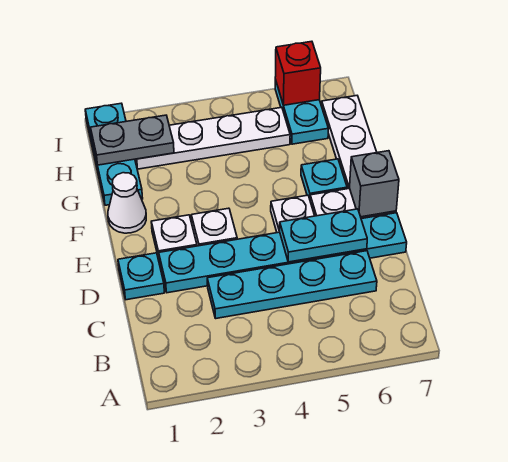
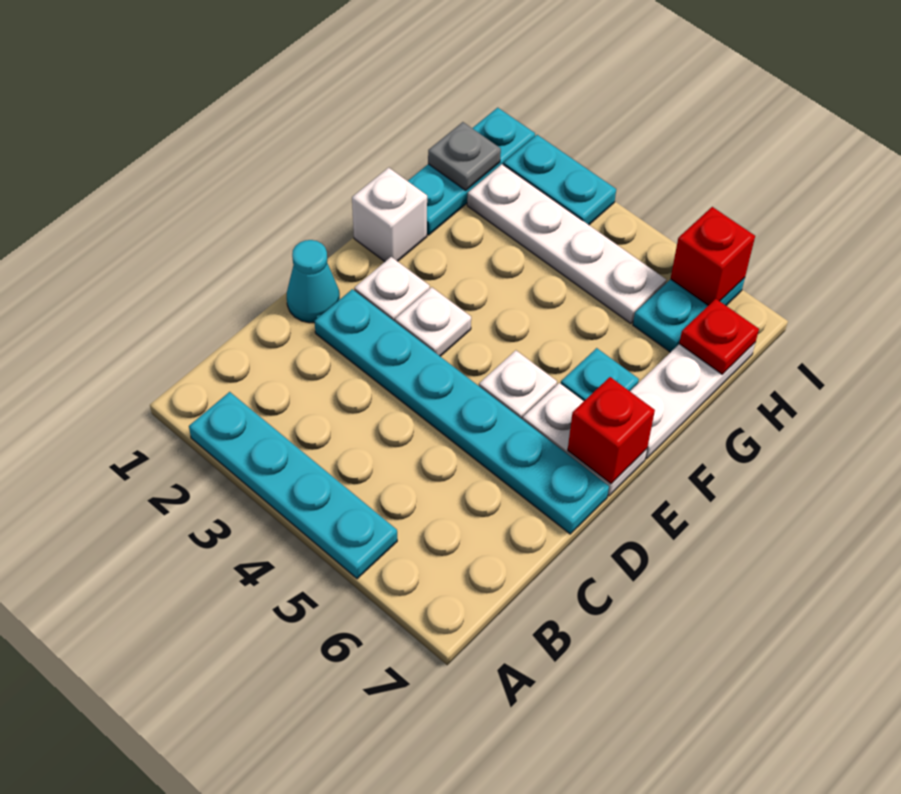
cyan 1x4 plate [207,251,377,318] -> cyan 1x4 plate moved to [189,392,397,579]
cyan 1x1 plate [118,253,164,300] -> cyan 1x1 cone [287,240,340,323]
cyan 1x2 plate [280,209,367,262] -> cyan 1x2 plate moved to [504,135,616,225]
grey 1x1 brick [350,151,399,217] -> red 1x1 brick [568,377,655,484]
white 1x1 cone [108,173,146,233] -> white 1x1 brick [352,168,427,262]
grey 1x2 plate [91,115,174,165] -> grey 1x1 plate [428,122,501,190]
none -> red 1x1 plate [679,299,759,374]

